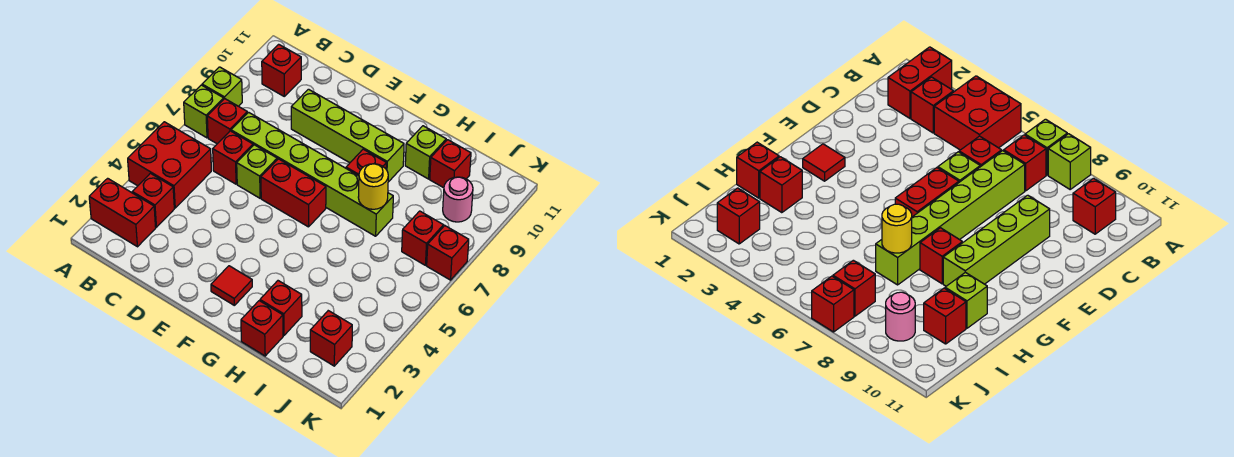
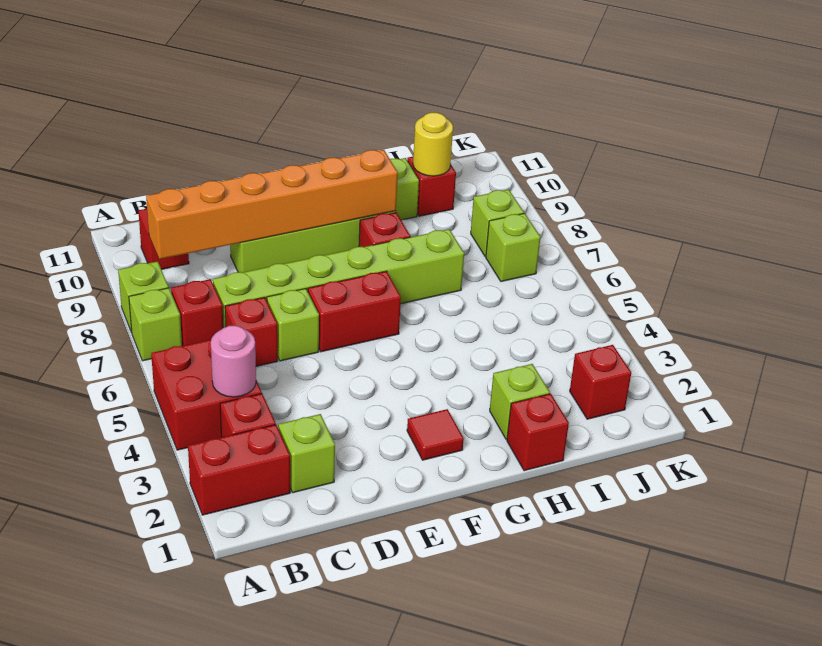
none -> orange 1x6 brick [146,150,398,259]
none -> lime 1x1 brick [278,414,335,493]
red 1x1 brick [260,281,302,335] -> lime 1x1 brick [490,364,550,439]
yellow 1x1 round brick [358,164,388,209] -> yellow 1x1 round brick moved to [413,113,453,176]
red 1x1 brick [402,211,443,265] -> lime 1x1 brick [486,213,540,282]
none -> lime 1x1 brick [471,189,524,257]
pink 1x1 round brick [443,177,473,222] -> pink 1x1 round brick moved to [211,326,256,397]
red 1x1 brick [427,226,469,280] -> none

